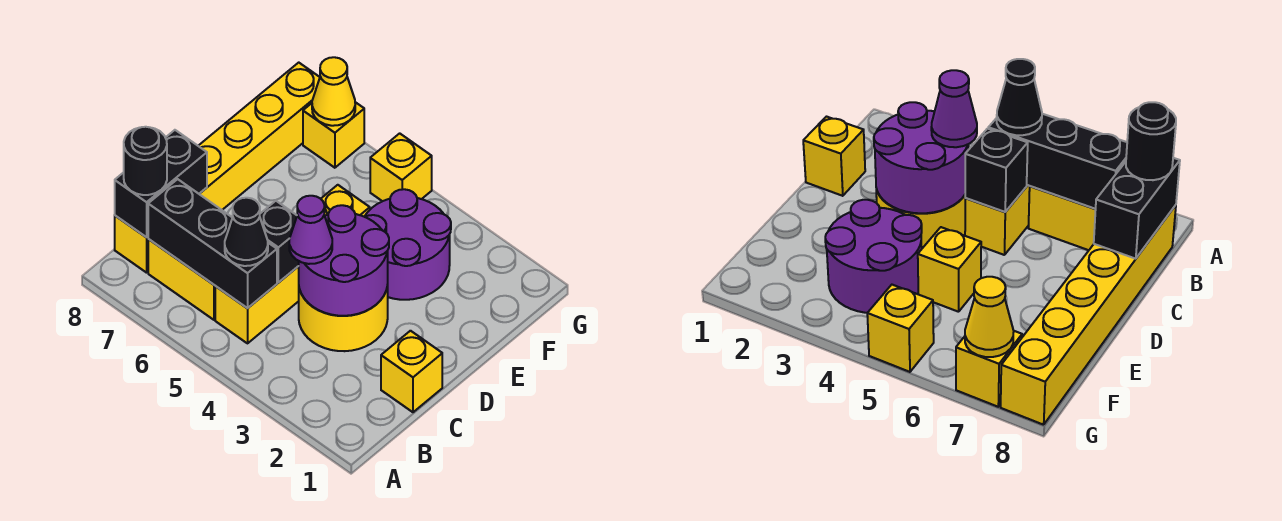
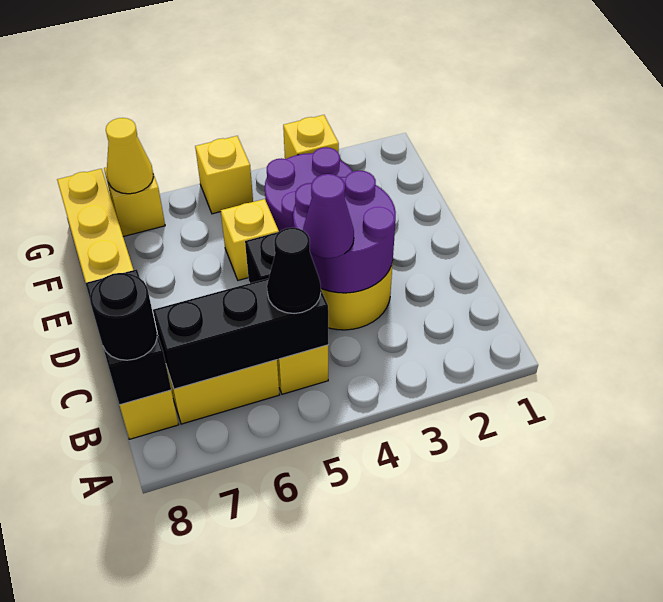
yellow 1x1 brick [381,331,442,412] -> yellow 1x1 brick moved to [283,115,339,159]

